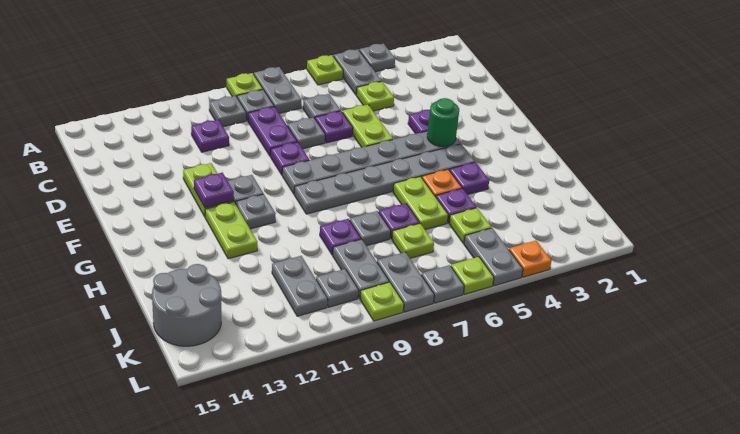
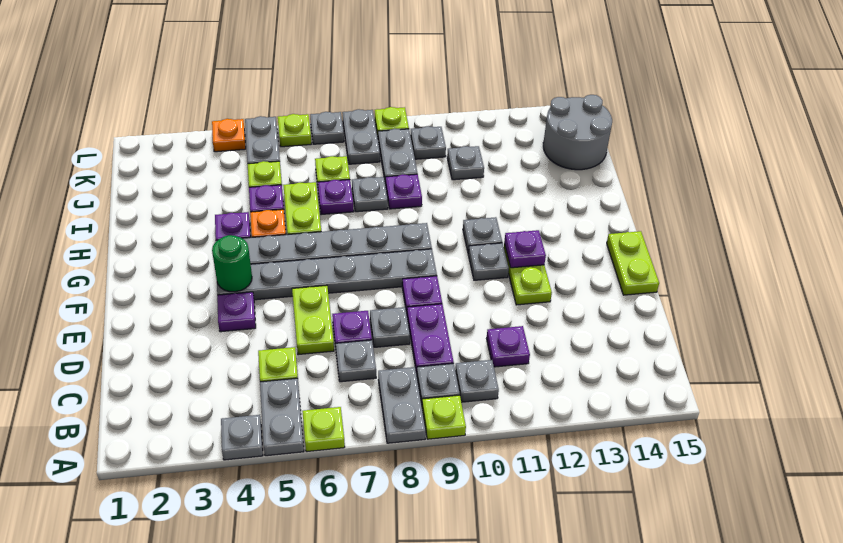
lime 1x2 plate [205,202,257,259] -> lime 1x2 plate moved to [607,231,659,295]
grey 1x2 plate [272,256,328,316] -> grey 1x1 plate [447,146,484,180]

